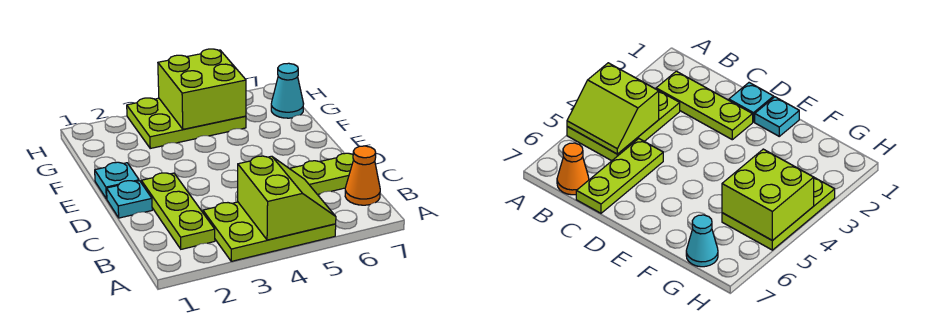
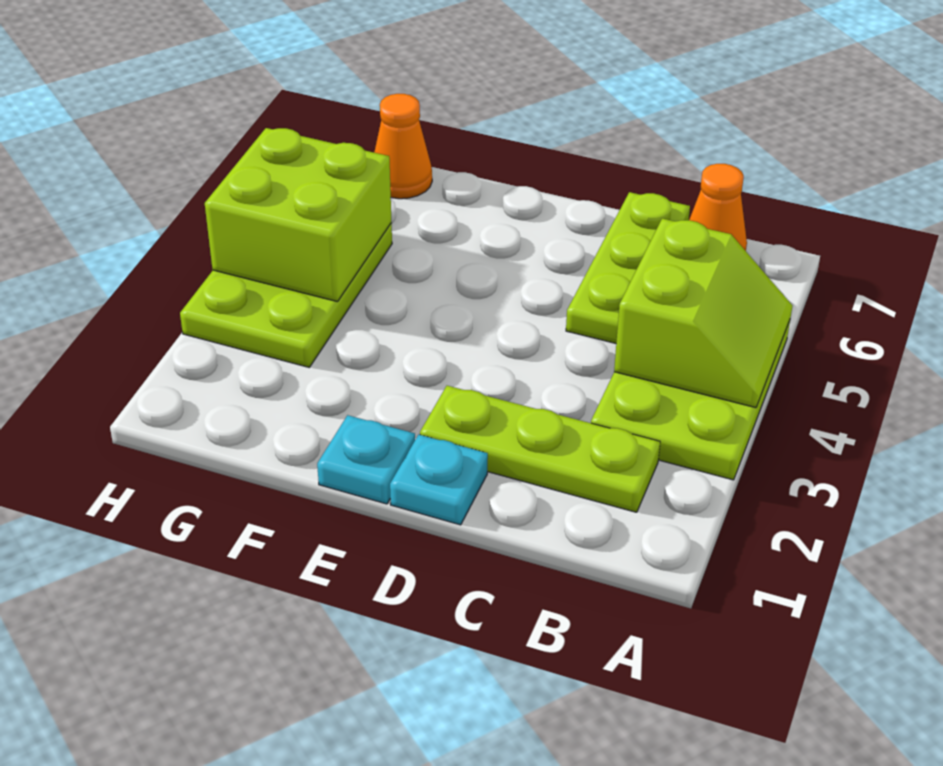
lime 2x2 slope [238,156,336,240] -> lime 2x2 slope turned to [614,218,793,408]
cyan 1x1 cone [271,63,304,118] -> orange 1x1 cone [374,94,432,199]

